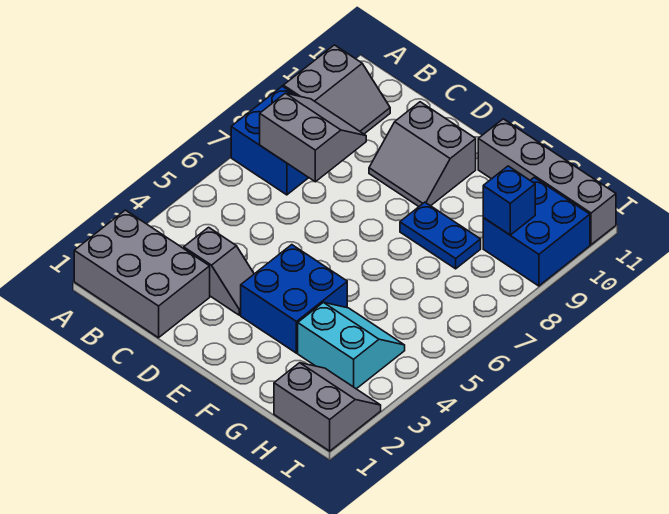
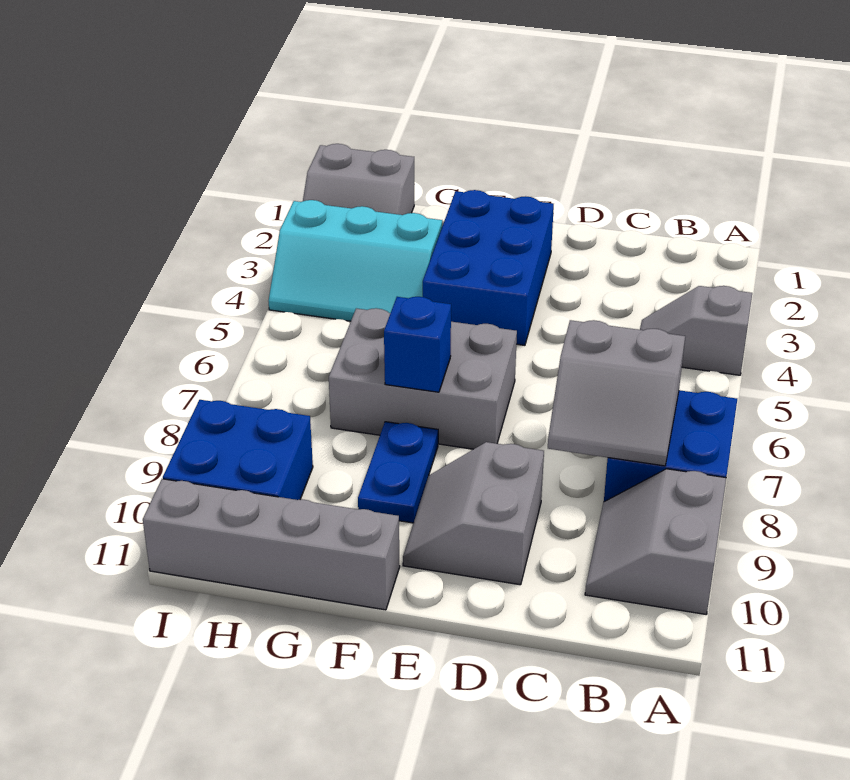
grey 2x3 brick [74,210,210,338] -> grey 2x3 brick moved to [329,308,517,449]
grey 1x2 slope [184,227,254,315] -> grey 1x2 slope moved to [640,286,752,375]
grey 2x2 slope [369,102,476,206] -> grey 2x2 slope turned to [403,442,544,585]
blue 2x2 brick [241,245,347,353] -> blue 2x3 brick [423,190,554,345]
blue 1x2 plate [400,202,481,269] -> blue 1x2 plate turned to [358,422,438,523]
cyan 2x2 slope [298,302,405,389] -> cyan 2x3 slope [269,200,442,321]
blue 1x1 brick [483,166,535,235] -> blue 1x1 brick moved to [384,297,451,392]

